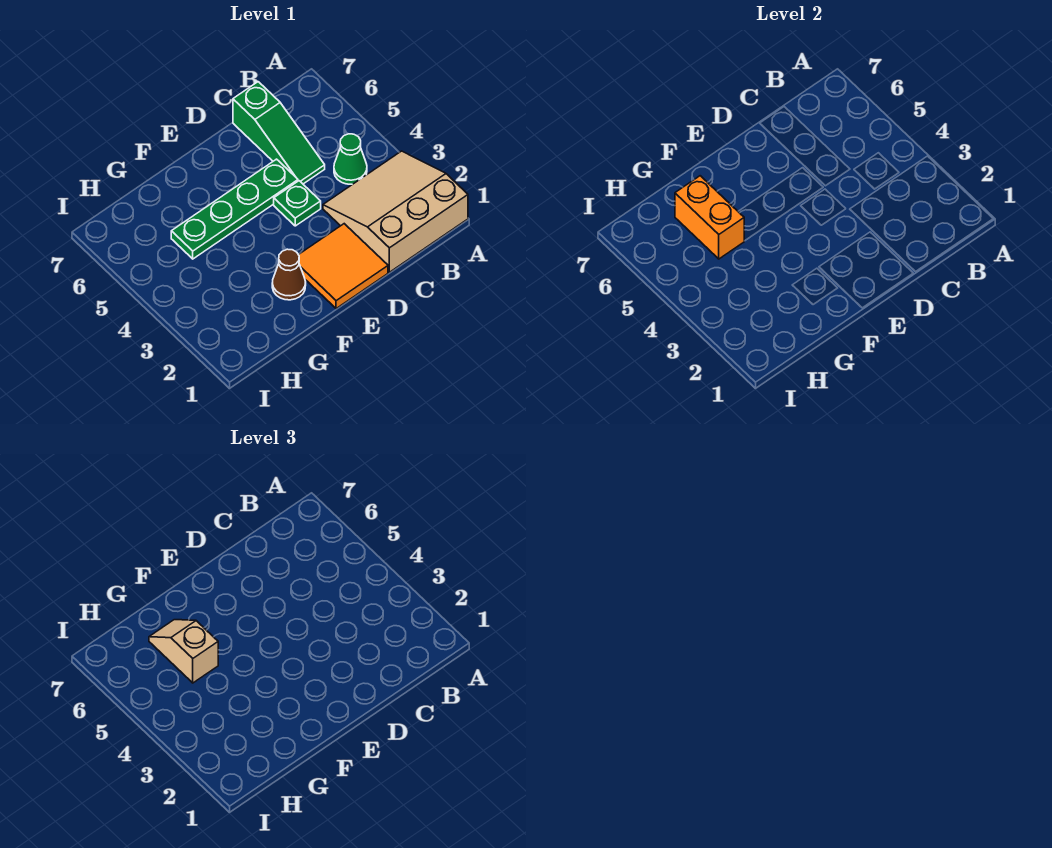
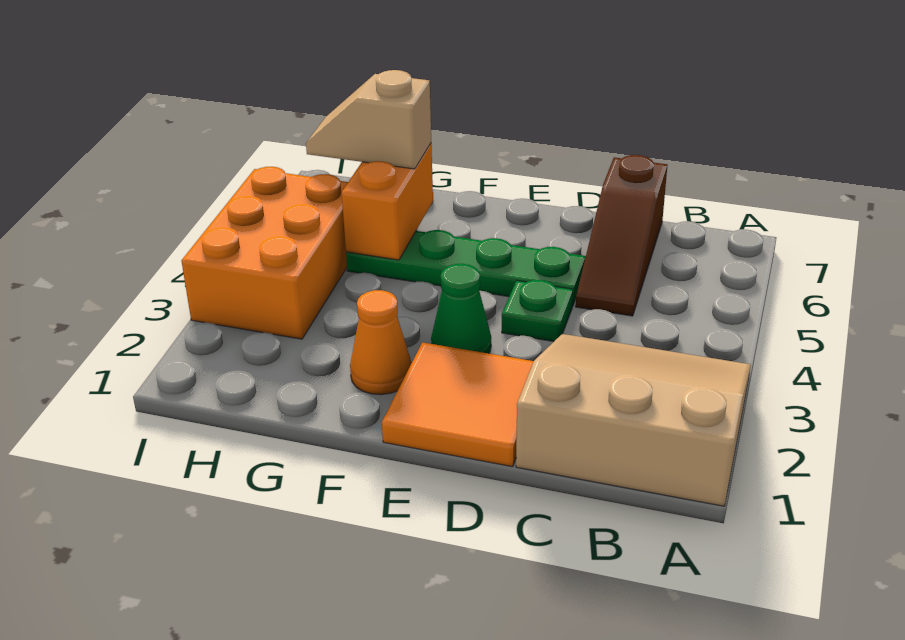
green 1x1 cone [334,134,367,184] -> green 1x1 cone moved to [431,264,491,354]
green 1x3 slope [233,82,325,184] -> brown 1x3 slope [576,155,667,316]
brown 1x1 cone [272,249,306,300] -> orange 1x1 cone [350,290,411,395]
tan 1x2 slope [149,620,218,683] -> tan 1x2 slope turned to [306,70,431,169]
none -> orange 2x3 brick [181,167,348,339]

